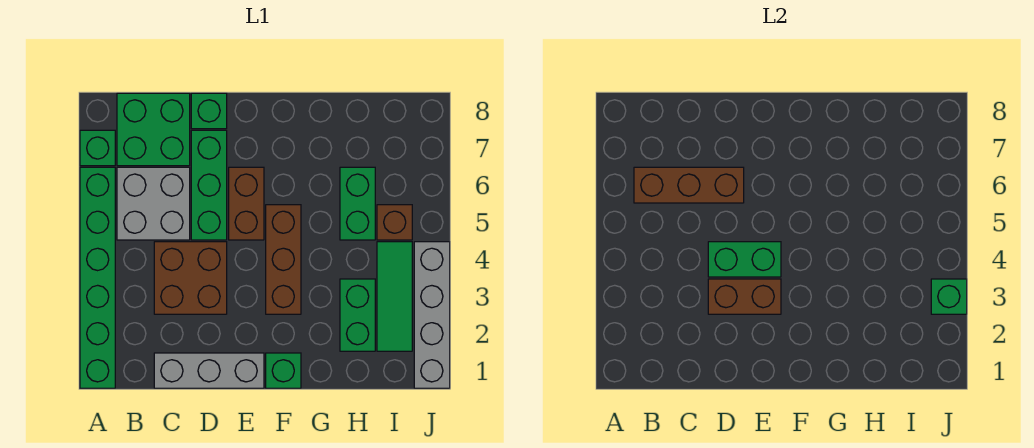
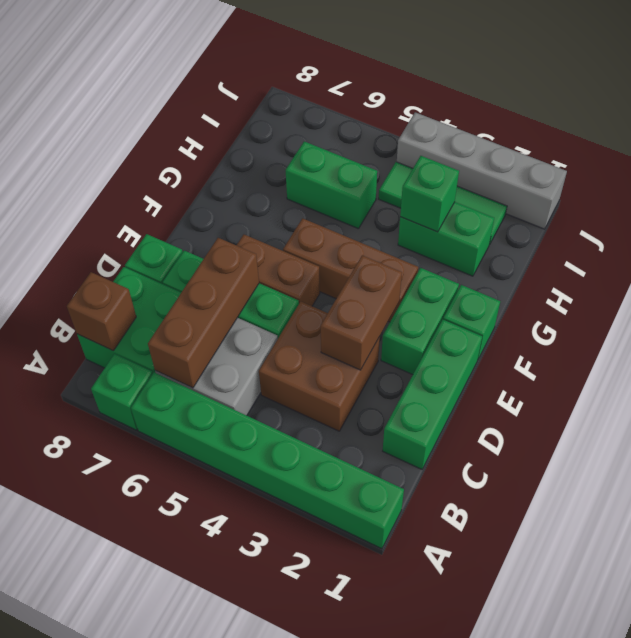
grey 1x3 brick [154,353,264,388] -> green 1x3 brick [383,320,482,469]
green 1x2 brick [708,242,781,277] -> green 1x2 brick moved to [381,268,459,375]
brown 1x1 brick [377,205,412,240] -> brown 1x1 brick moved to [67,272,136,350]
green 1x1 brick [931,279,967,314] -> green 1x1 brick moved to [400,156,459,232]

